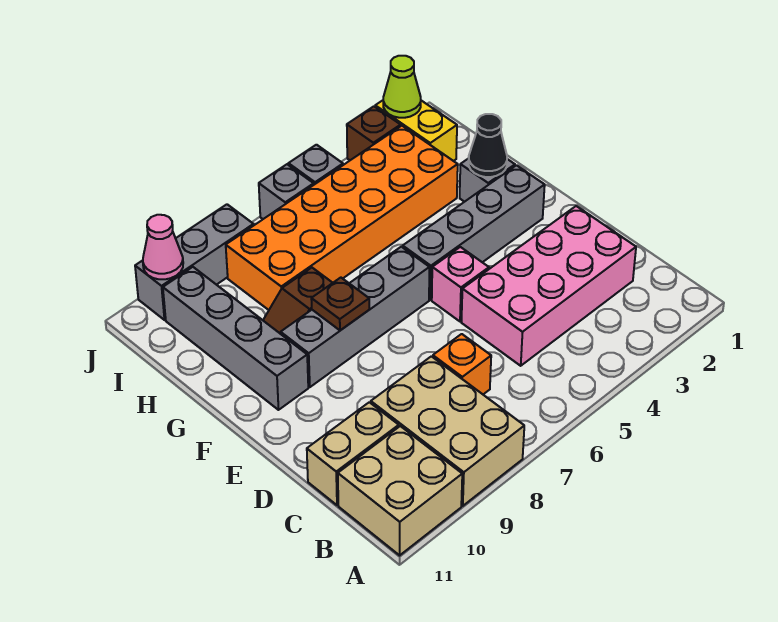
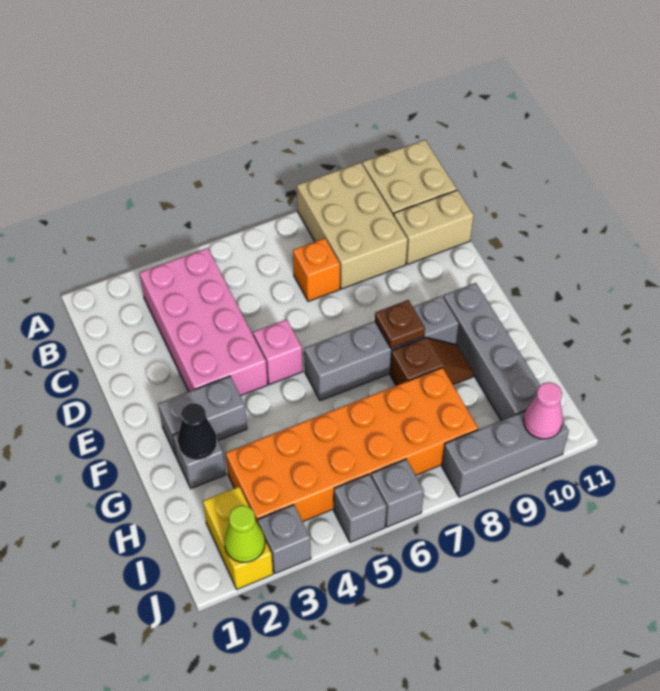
pink 2x4 brick [461,206,636,366] -> pink 2x4 brick turned to [140,248,268,396]
grey 1x4 brick [403,165,545,300] -> grey 1x2 brick [158,376,247,455]
brown 1x1 brick [347,106,401,160] -> grey 1x1 brick [258,505,311,574]

